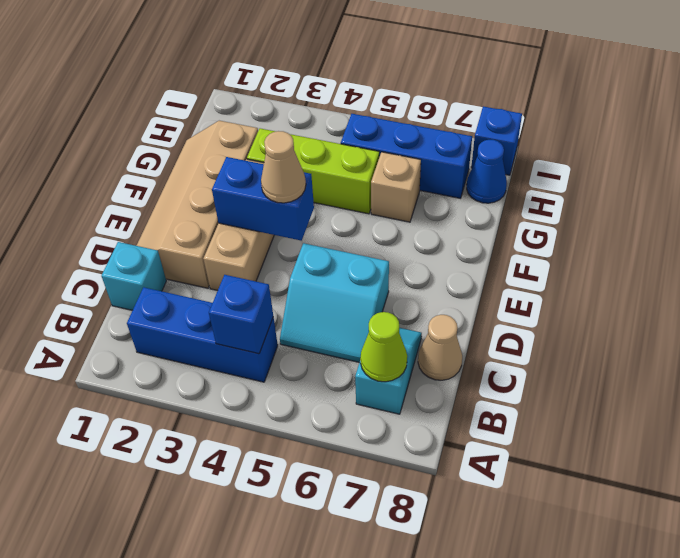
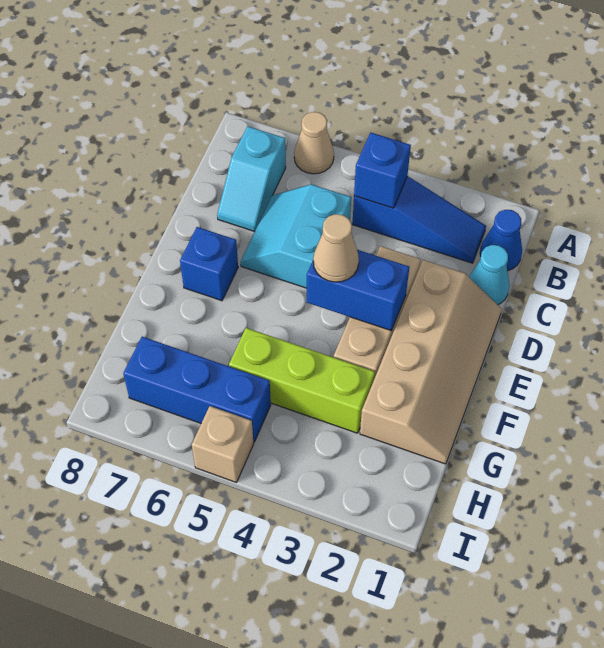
blue 1x3 brick [127,287,278,382] -> blue 1x3 slope [352,176,486,263]
lime 1x1 cone [360,312,407,382] -> none
cyan 1x1 brick [102,242,166,310] -> cyan 1x1 cone [469,245,510,305]
cyan 2x2 slope [280,243,389,362] -> cyan 2x2 slope turned to [241,184,351,288]
tan 1x1 cone [418,315,462,380] -> tan 1x1 cone moved to [294,112,334,174]
tan 1x1 brick [371,152,421,222] -> tan 1x1 brick moved to [192,406,253,483]
blue 1x1 cone [467,140,507,203] -> blue 1x1 cone moved to [480,210,522,271]
blue 1x1 brick [471,106,522,175] -> blue 1x1 brick moved to [180,227,238,301]

